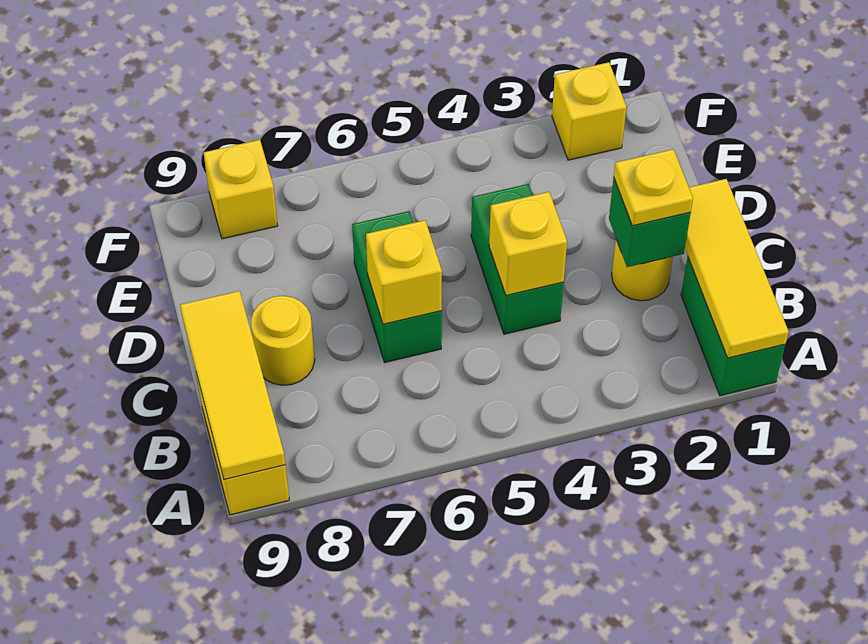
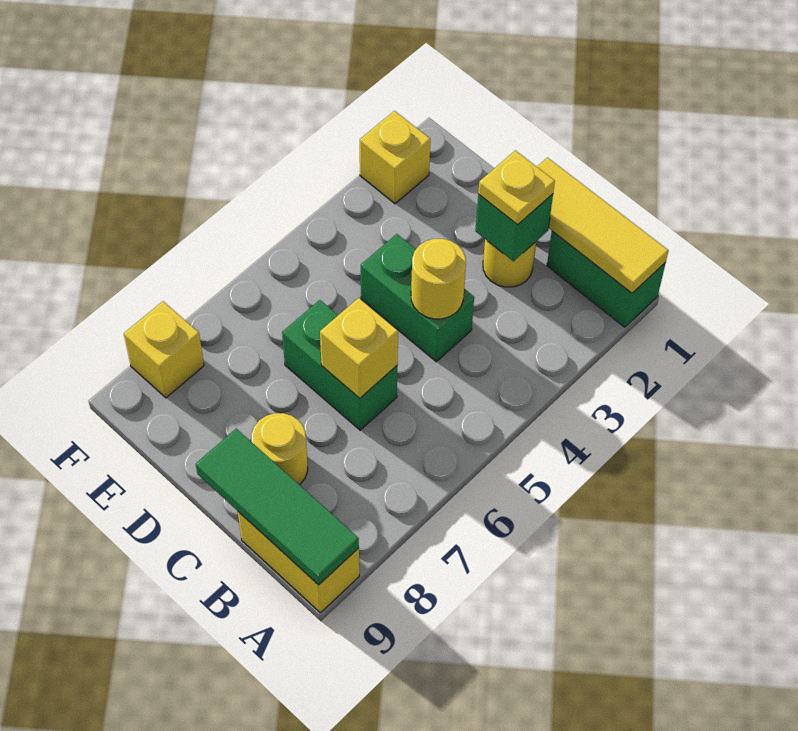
yellow 1x3 tile [180,291,285,479] -> green 1x3 tile [196,429,359,585]
yellow 1x1 brick [489,192,567,295] -> yellow 1x1 round brick [411,239,466,319]

